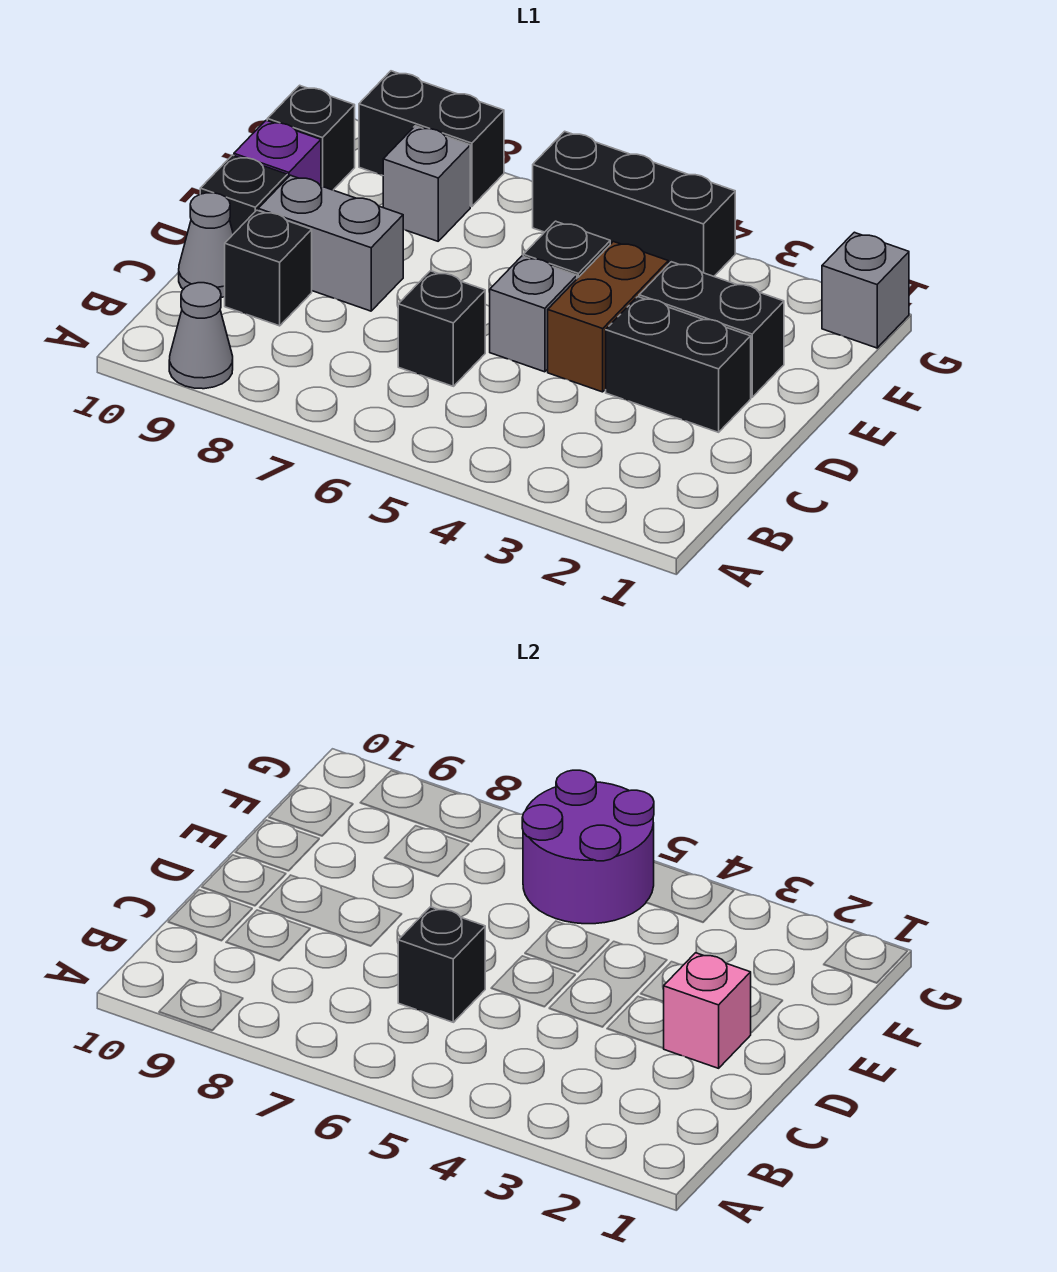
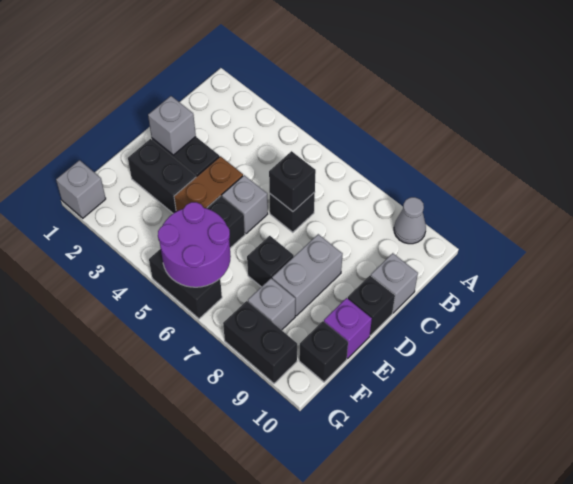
black 1x1 brick [225,210,312,326] -> black 1x1 brick moved to [247,236,294,287]
grey 1x1 cone [179,193,233,297] -> grey 1x1 brick [371,253,418,313]
pink 1x1 brick [664,953,751,1068] -> grey 1x1 brick [148,96,196,155]
grey 1x2 brick [258,175,403,311] -> grey 1x2 brick turned to [272,234,342,316]
black 1x3 brick [533,131,735,276] -> black 1x2 brick [149,249,222,319]

